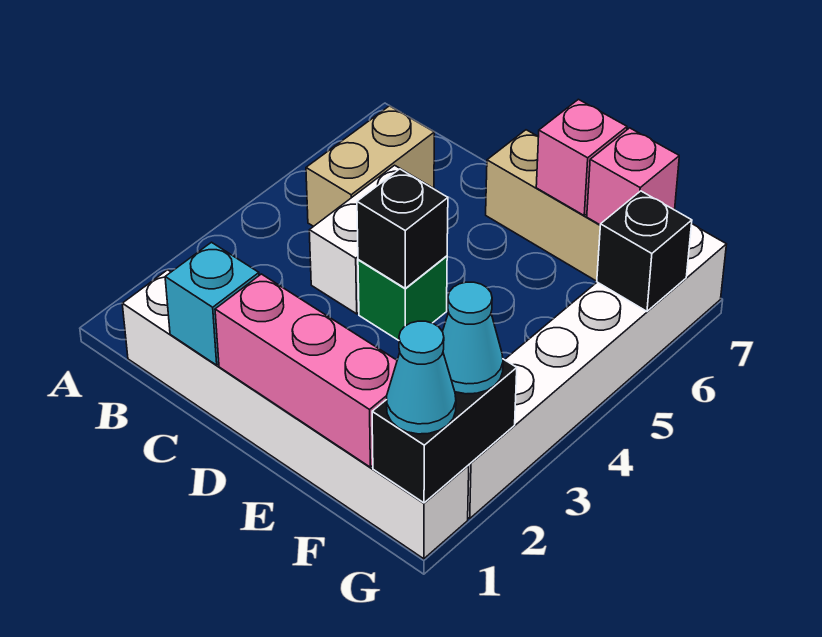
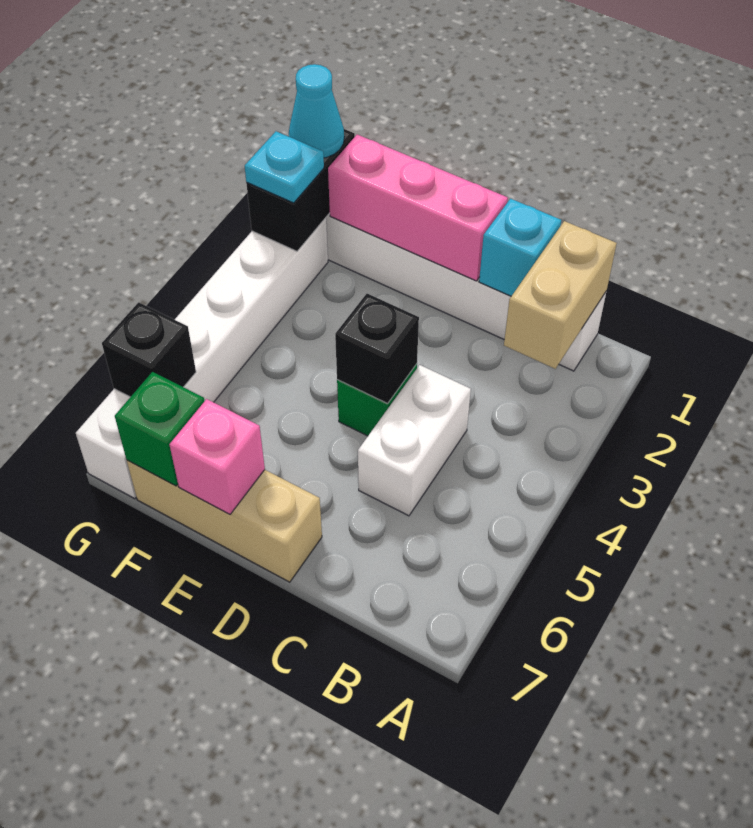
tan 1x2 brick [306,106,434,226] -> tan 1x2 brick moved to [504,221,617,369]
pink 1x1 brick [587,128,679,225] -> green 1x1 brick [115,372,204,486]
cyan 1x1 cone [442,282,503,394] -> cyan 1x1 plate [245,131,324,203]

